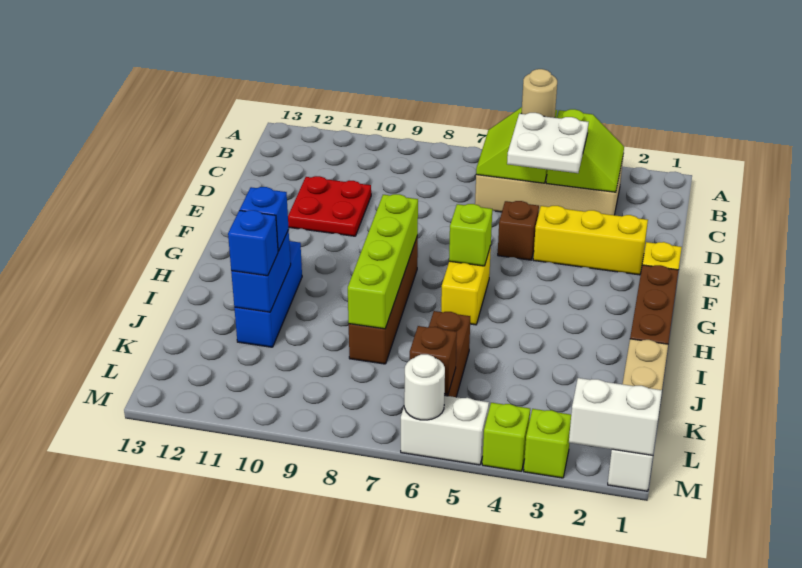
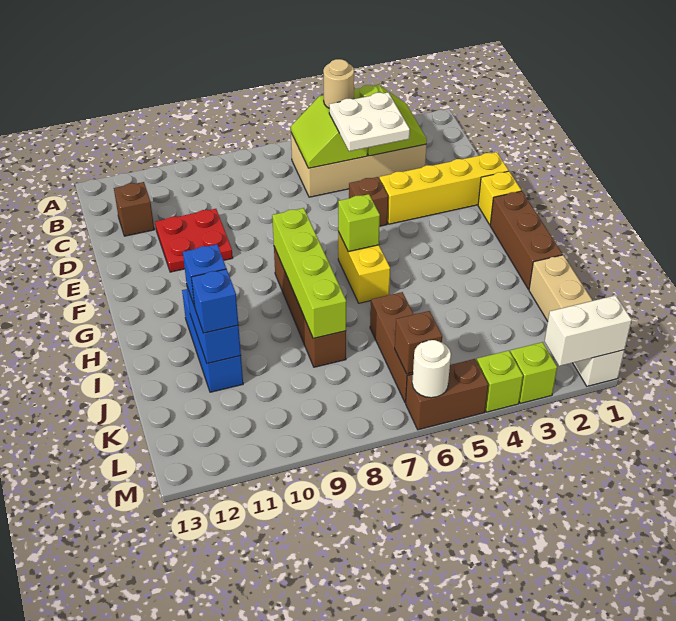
none -> brown 1x1 brick [114,182,154,236]
yellow 1x3 brick [533,206,648,275] -> yellow 1x4 brick [380,152,509,224]
white 1x2 brick [401,395,489,465] -> brown 1x2 brick [406,359,488,430]

